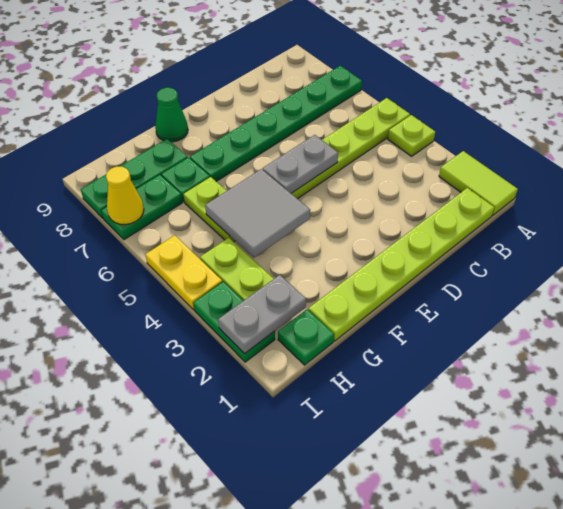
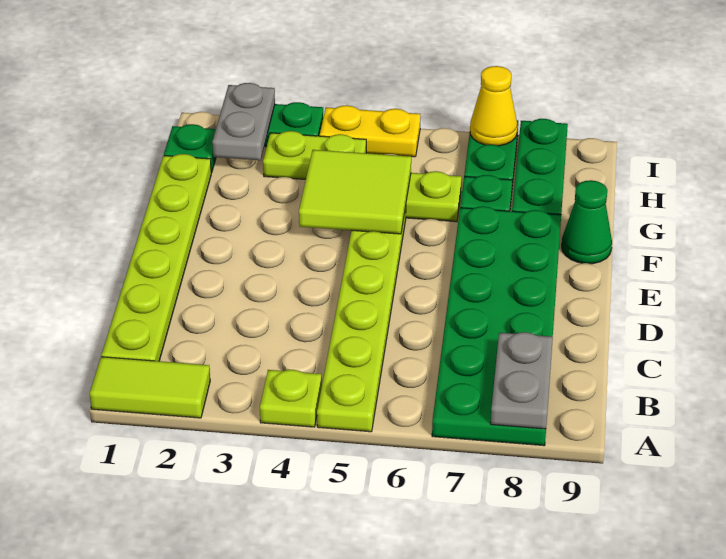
green 1x6 plate [190,66,362,182] -> green 2x6 plate [432,206,561,446]
grey 1x2 plate [263,135,338,193] -> grey 1x2 plate moved to [491,332,553,429]
grey 2x2 tile [205,169,310,258] -> lime 2x2 tile [299,150,411,234]

